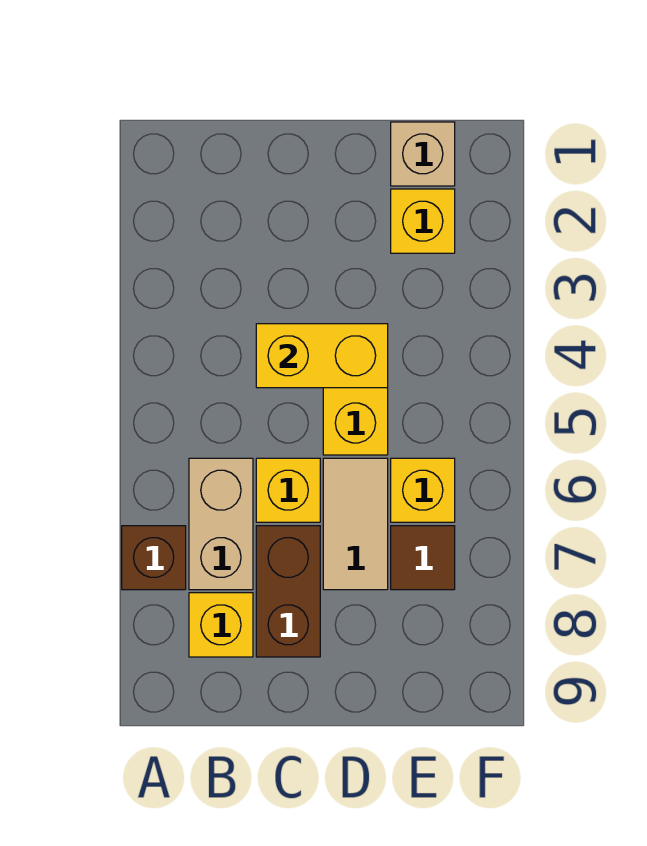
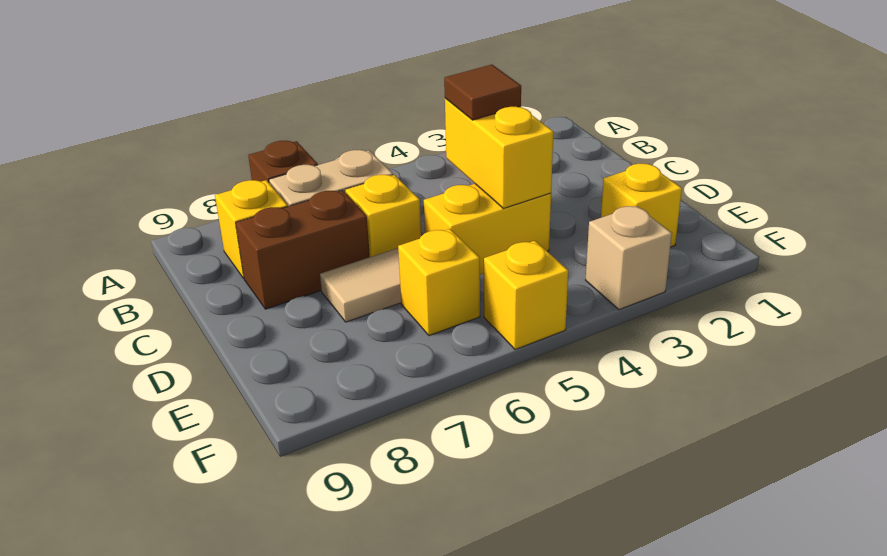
tan 1x1 brick [391,122,455,186] -> tan 1x1 brick moved to [586,206,672,310]
brown 1x1 tile [391,526,455,590] -> brown 1x1 tile moved to [444,65,521,120]
none -> yellow 1x1 brick [484,241,568,350]

